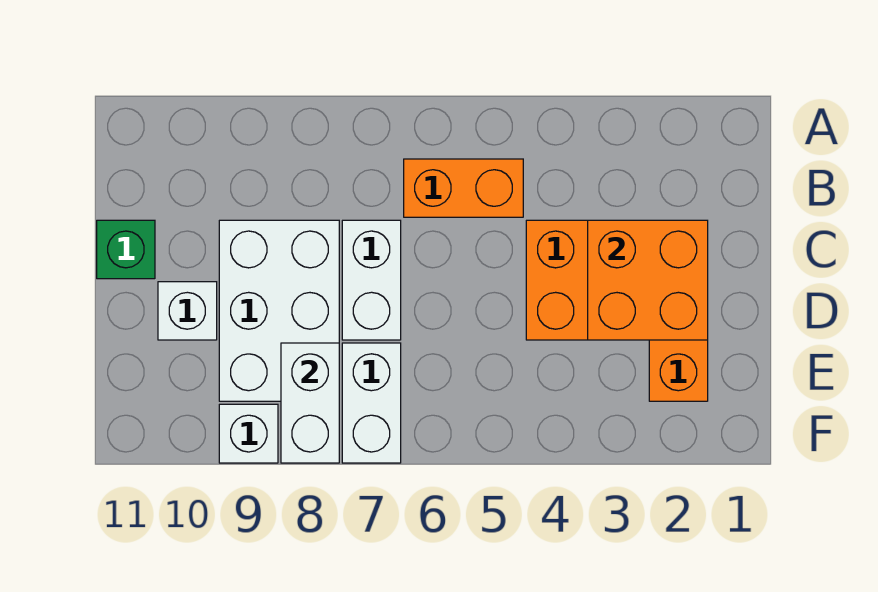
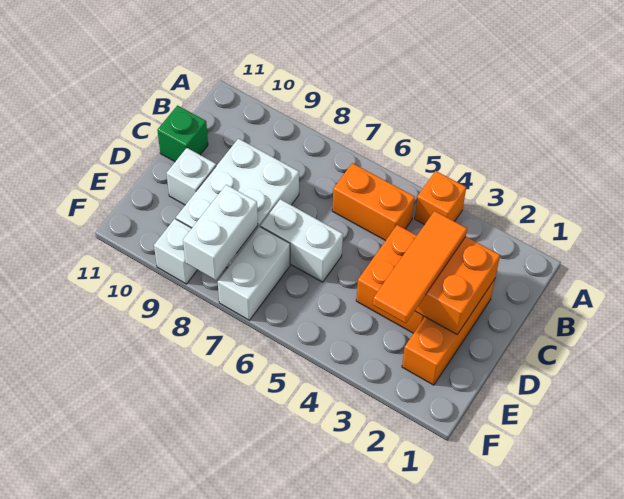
none -> orange 1x1 brick [415,171,466,225]
none -> orange 1x3 tile [373,211,467,323]
white 1x2 brick [342,220,401,340] -> white 1x2 brick turned to [260,199,343,282]

